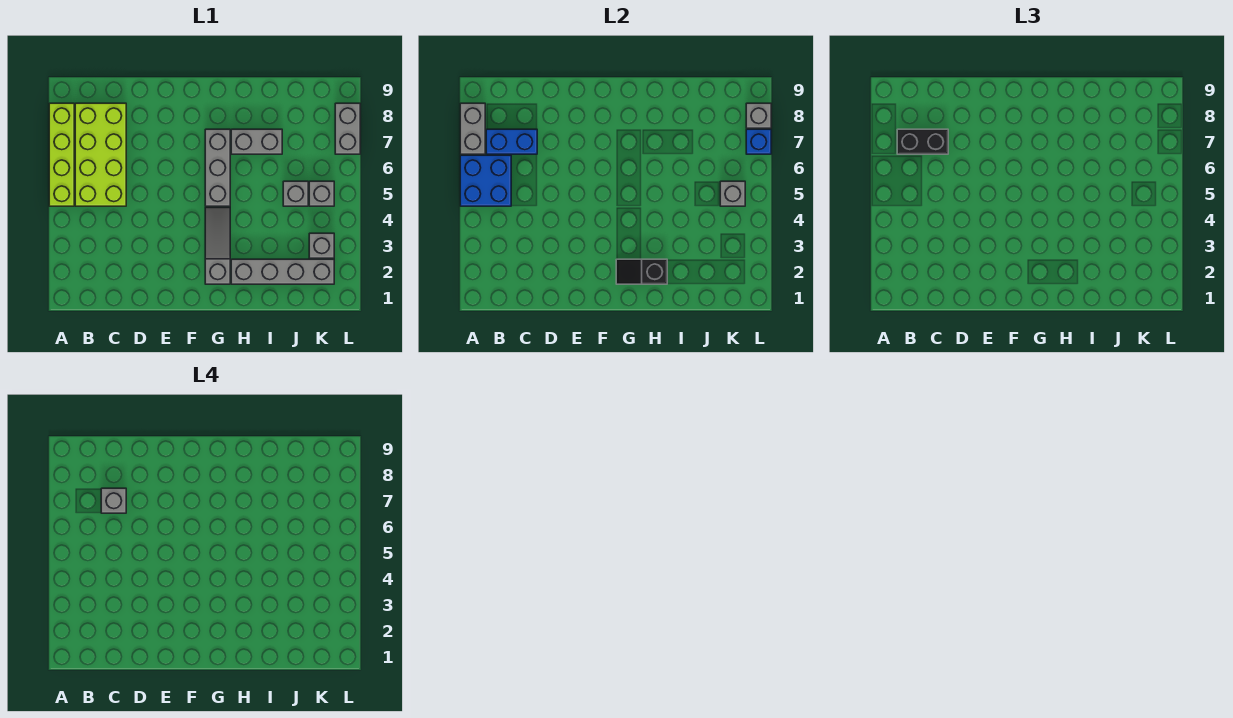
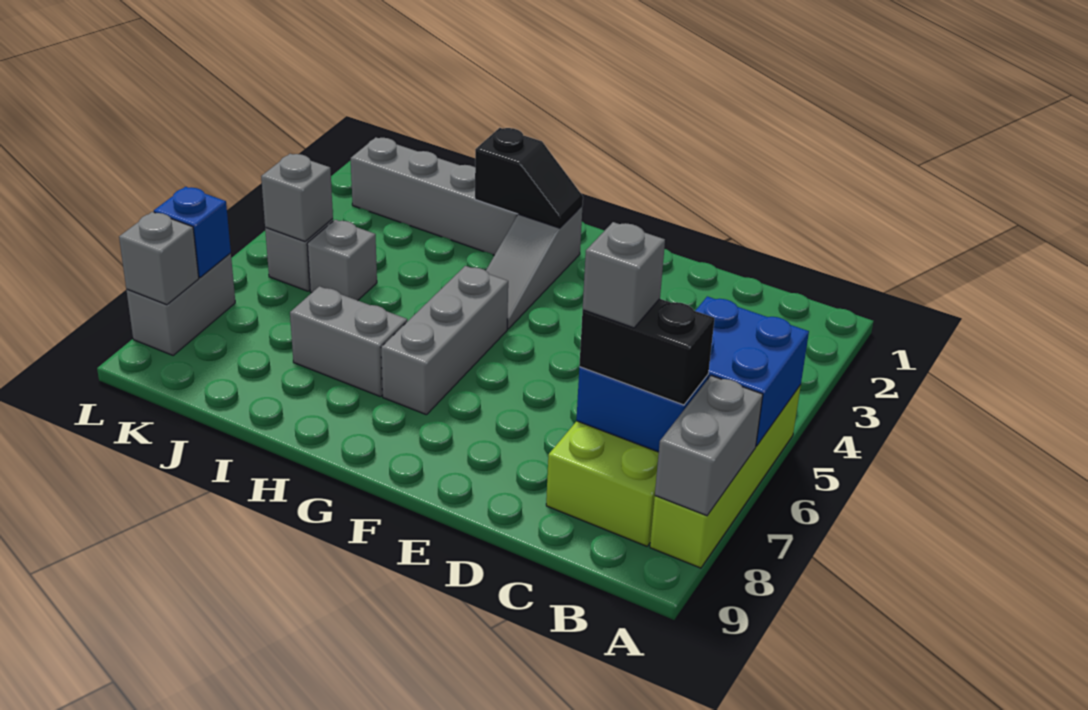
grey 1x1 brick [309,233,334,258] -> none

